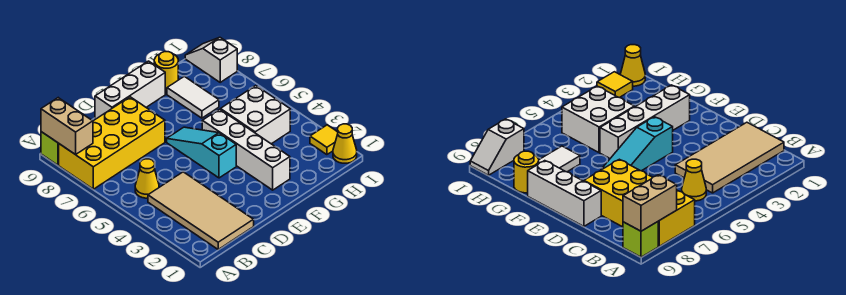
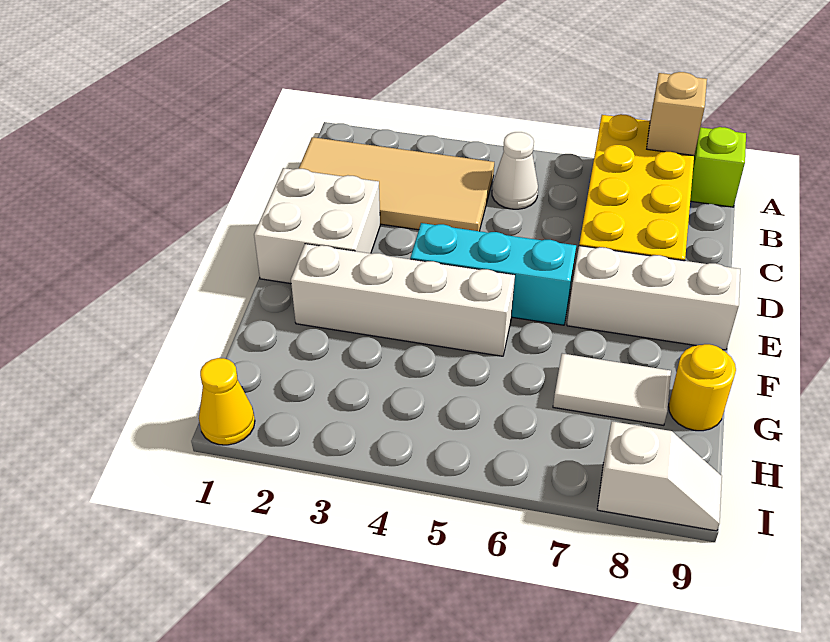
tan 1x2 brick [41,98,93,155] -> tan 1x1 brick [647,72,707,156]
yellow 1x1 cone [135,159,159,198] -> white 1x1 cone [492,132,538,209]
white 1x3 brick [95,61,165,119] -> white 1x3 brick turned to [567,246,740,350]
cyan 1x3 slope [167,127,236,178] -> cyan 1x3 brick [410,223,576,325]
white 2x2 brick [220,86,290,144] -> white 2x2 brick moved to [254,168,380,284]
yellow 1x1 tile [310,125,338,155] -> none

